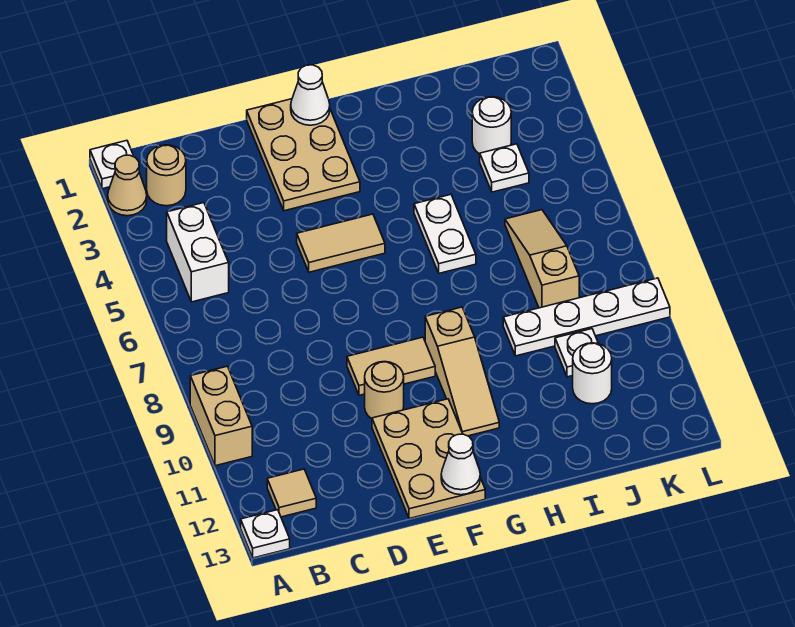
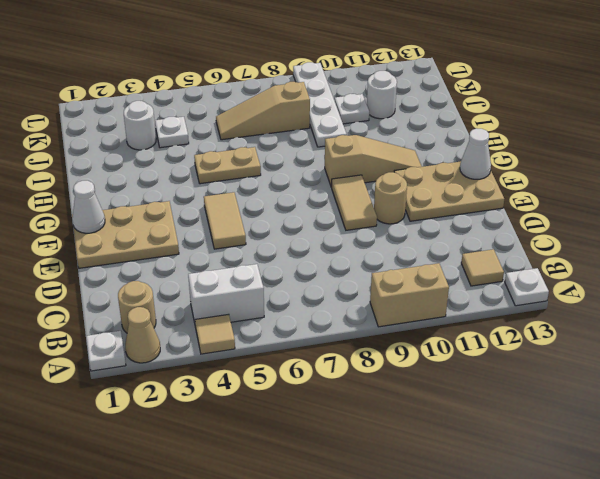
none -> tan 1x1 tile [195,314,235,354]
white 1x2 plate [414,195,476,273] -> tan 1x2 plate [194,147,261,184]

